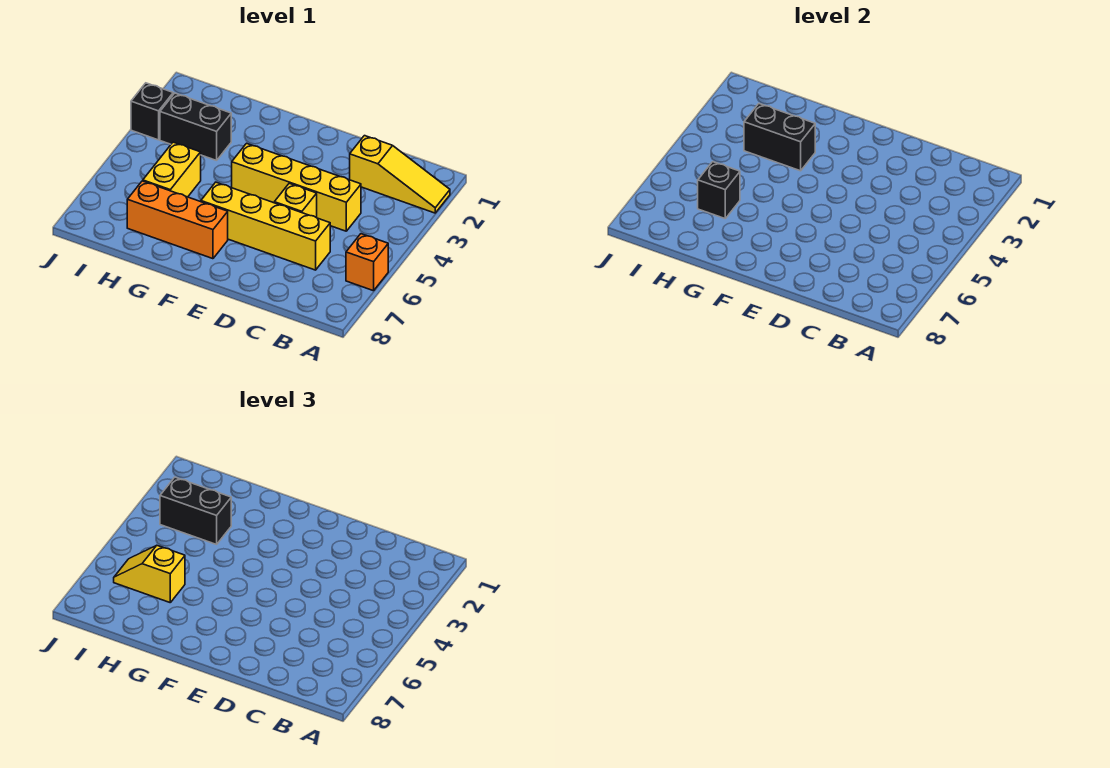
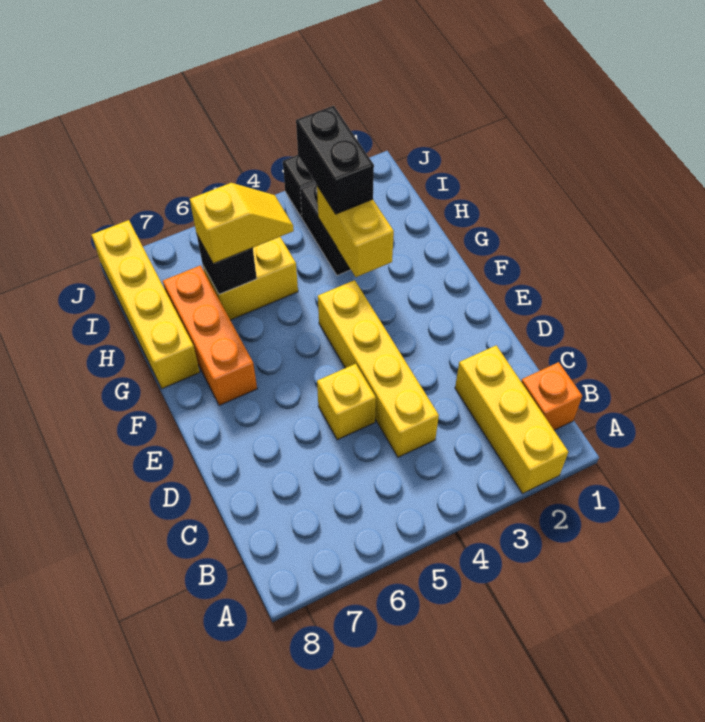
yellow 1x3 slope [350,136,450,213] -> yellow 1x3 brick [455,345,568,493]
orange 1x1 brick [346,234,388,291] -> orange 1x1 brick moved to [521,362,582,430]
yellow 1x4 brick [201,182,330,270] -> yellow 1x4 brick moved to [92,220,200,389]
black 1x2 brick [744,104,815,171] -> yellow 1x2 brick [317,186,394,277]
yellow 1x2 slope [114,546,185,602] -> yellow 1x2 slope turned to [190,183,294,264]

